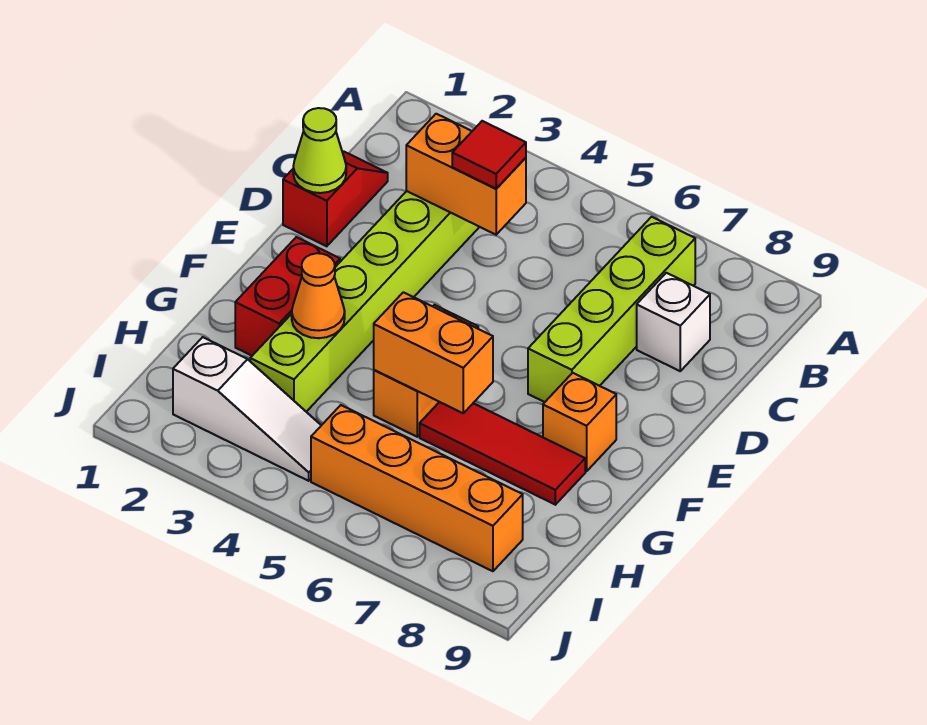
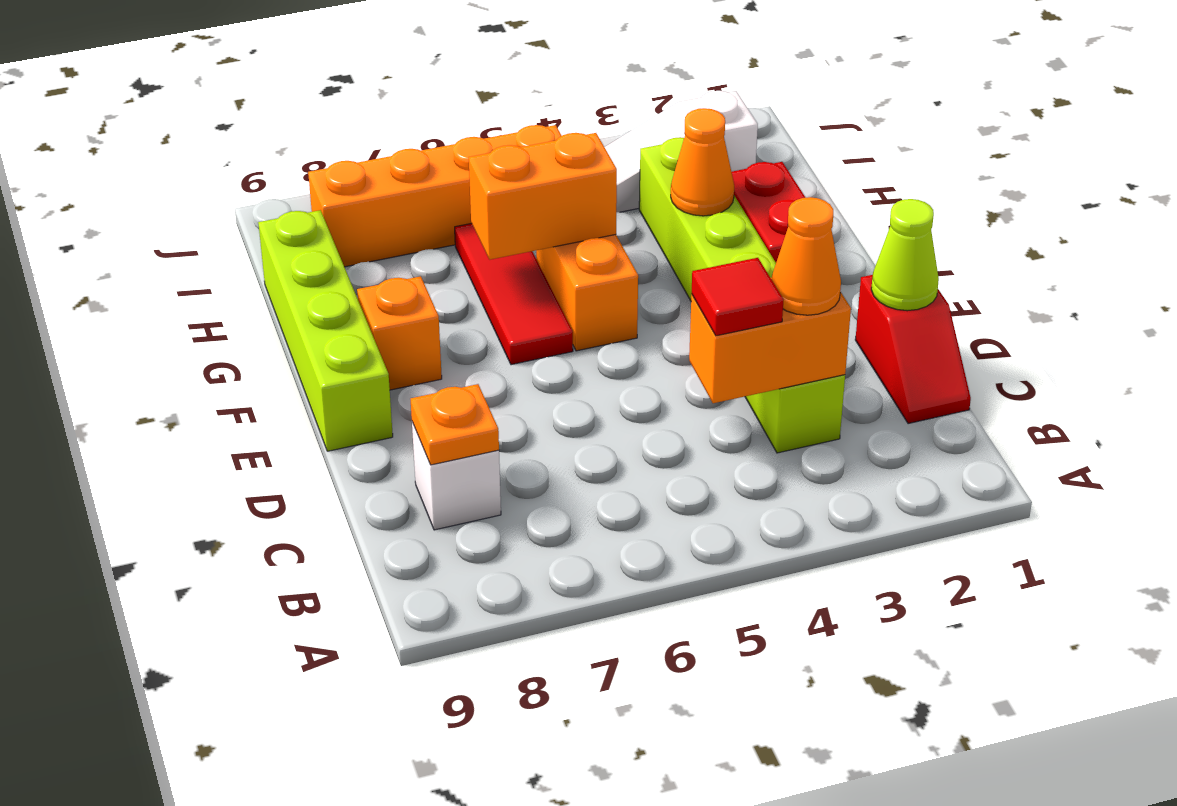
lime 1x4 brick [528,217,695,402] -> lime 1x4 brick moved to [258,210,393,451]
none -> orange 1x1 cone [771,197,841,315]
none -> orange 1x1 plate [411,384,499,465]
red 1x3 tile [420,402,585,505] -> red 1x3 tile turned to [455,223,573,365]

